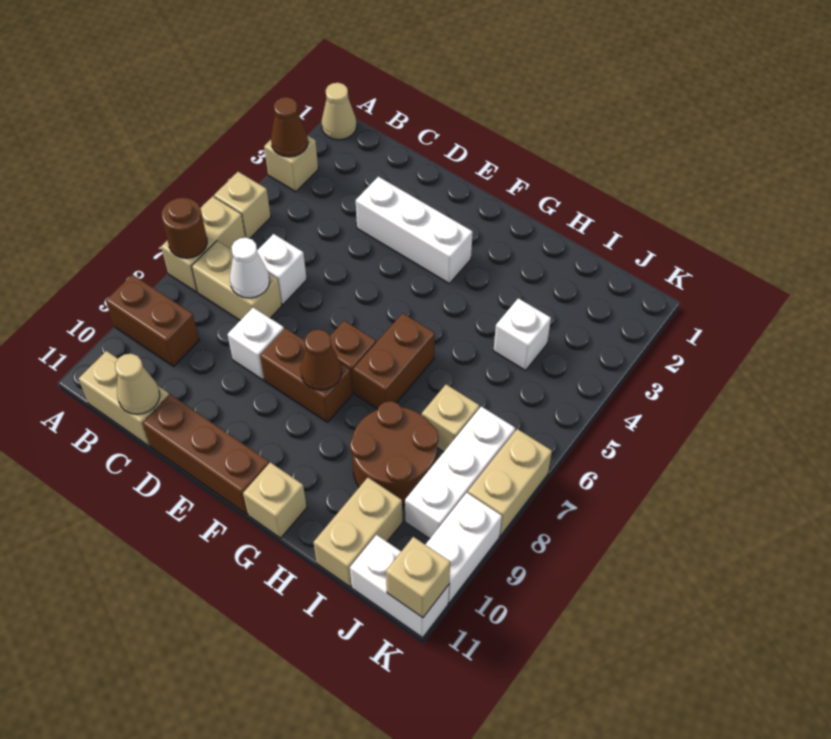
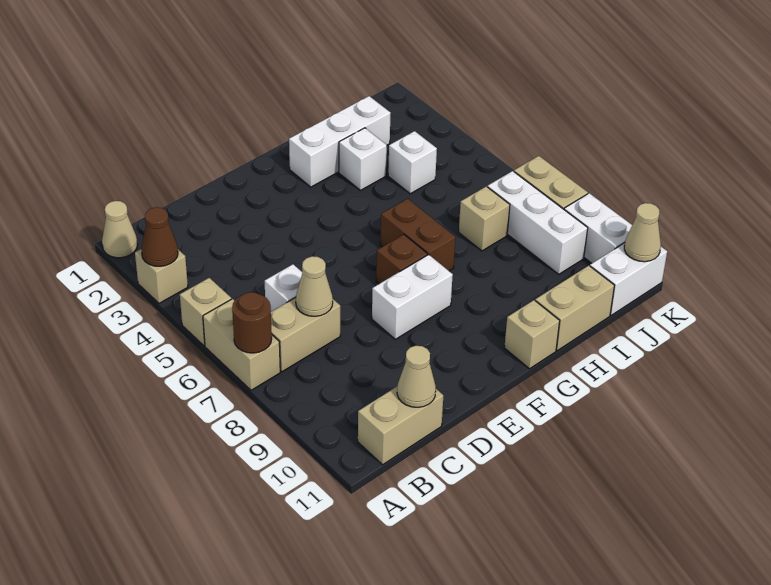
brown 1x2 brick [106,274,199,366] -> none
white 1x1 cone [230,238,270,298] -> tan 1x1 cone [296,256,333,316]
white 1x3 brick [356,177,473,283] -> white 1x3 brick moved to [289,96,391,187]
white 1x1 brick [227,308,284,380] -> white 1x1 brick moved to [339,128,387,190]
brown 1x3 brick [143,394,269,514] -> none
brown 1x2 brick [260,328,352,422] -> white 1x2 brick [372,255,453,339]
brown 1x1 cone [300,329,342,390] -> none
brown 2x2 round brick [350,401,438,505] -> none
tan 1x2 brick [313,478,402,587] -> tan 1x2 brick turned to [535,266,614,351]
tan 1x1 brick [386,537,450,618] -> tan 1x1 cone [624,203,661,262]

